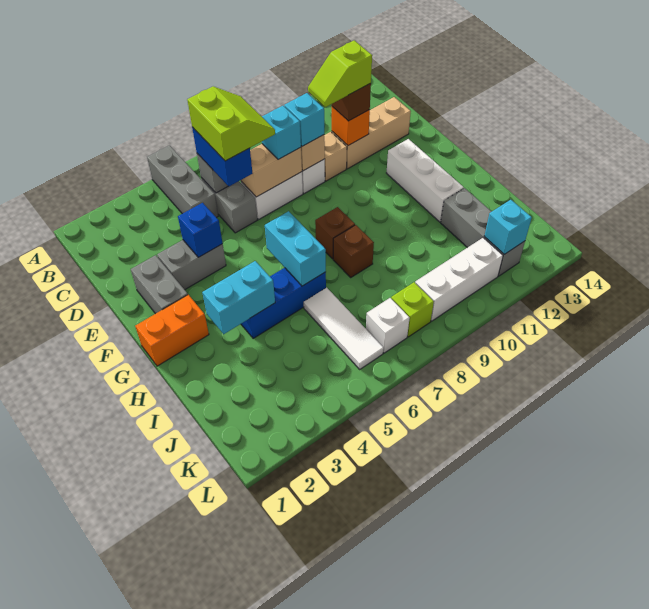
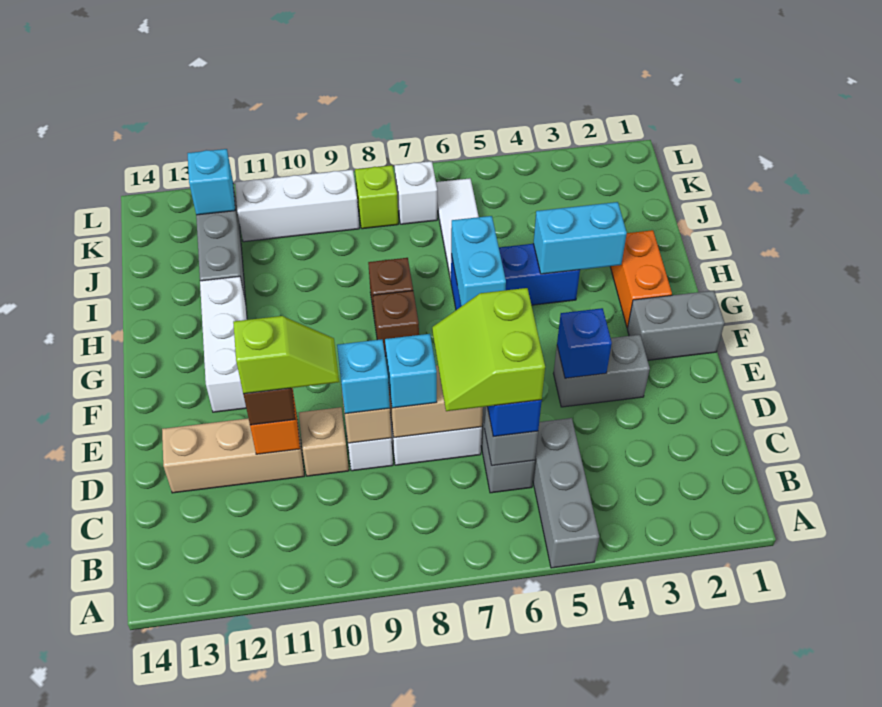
grey 1x2 brick [131,255,188,314] -> grey 1x2 brick turned to [627,291,725,360]
orange 1x2 brick [135,295,209,366] -> orange 1x2 brick turned to [610,230,672,328]

